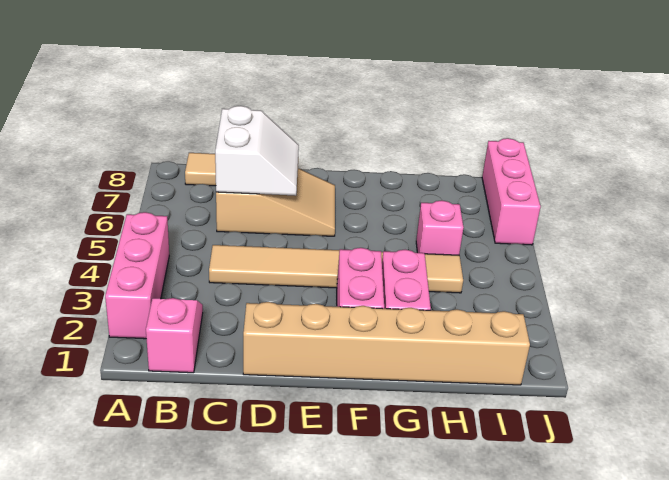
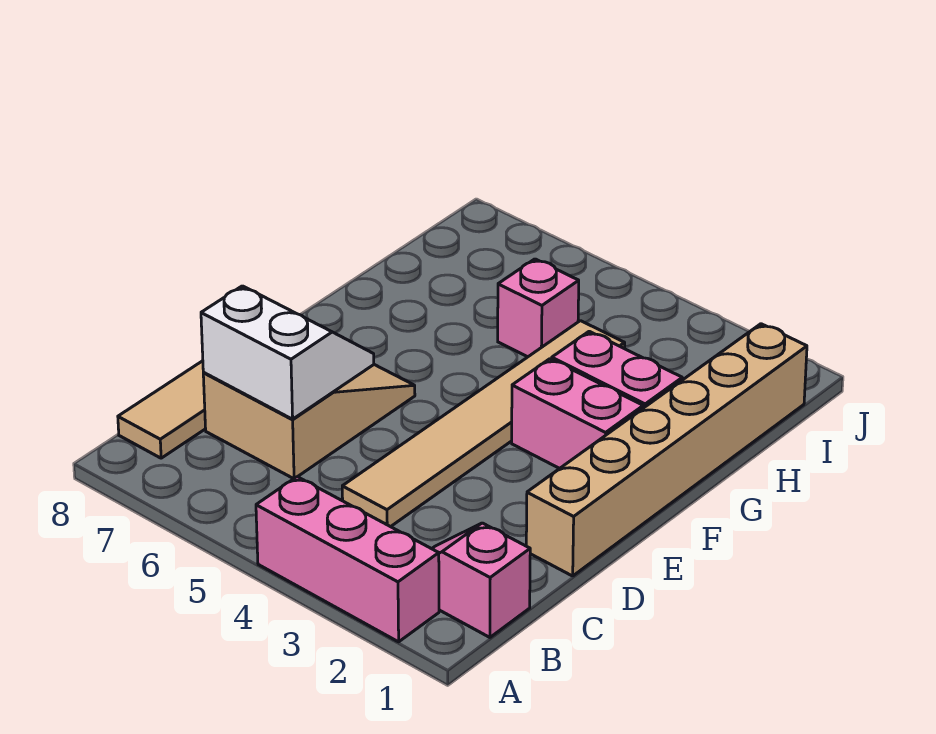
pink 1x3 brick [482,138,541,245] -> none

